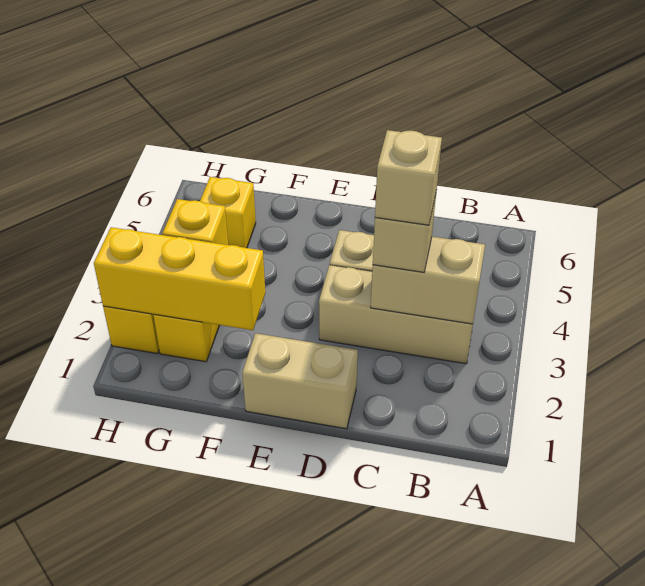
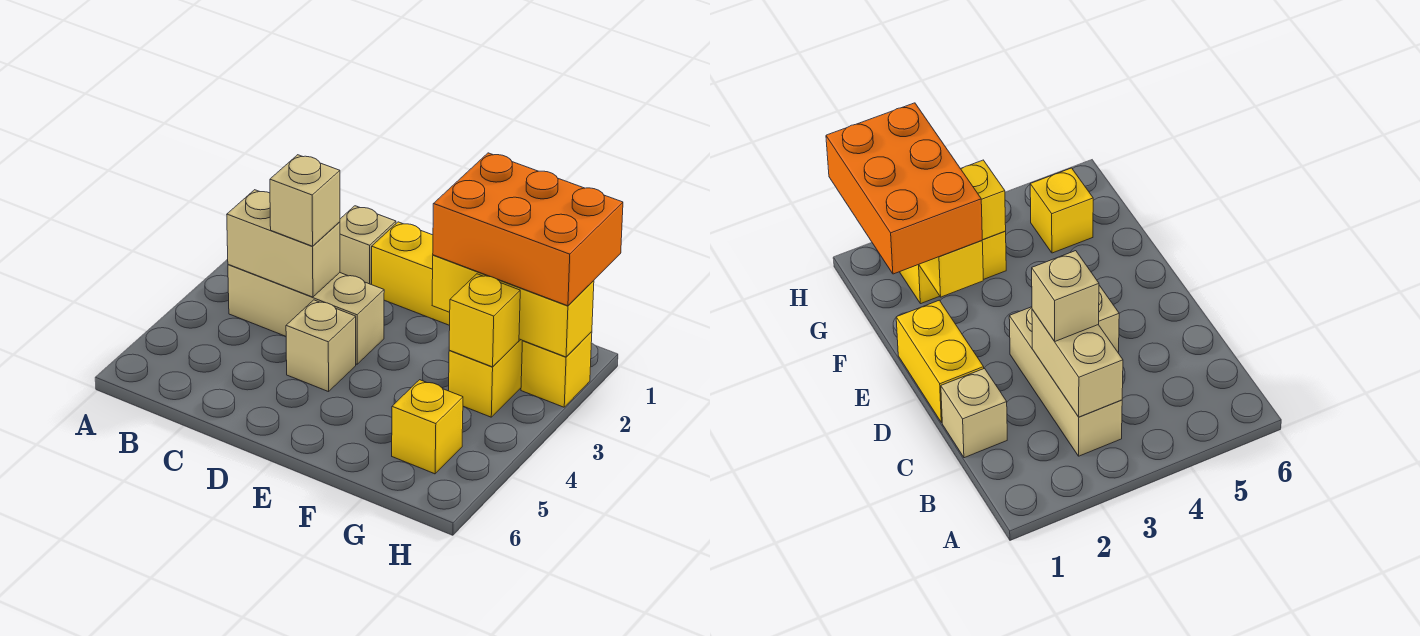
tan 1x1 brick [375,130,442,225] -> tan 1x1 brick moved to [340,206,396,285]
tan 1x2 brick [242,333,358,429] -> yellow 1x2 brick [372,222,450,325]
none -> orange 2x3 brick [433,153,623,306]

